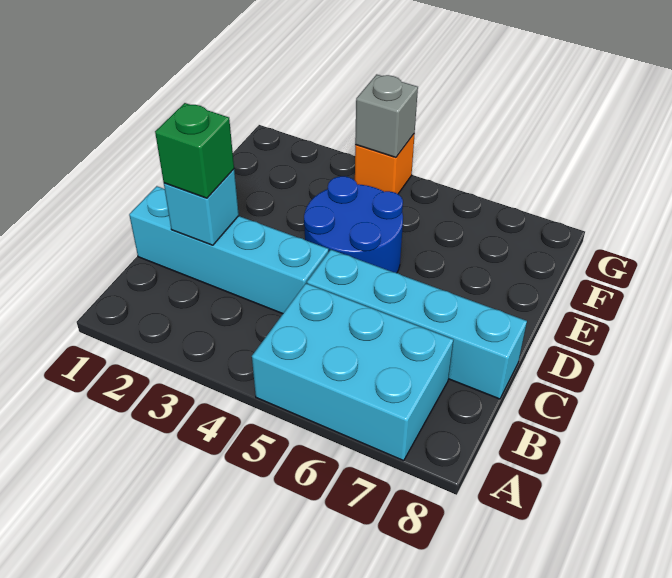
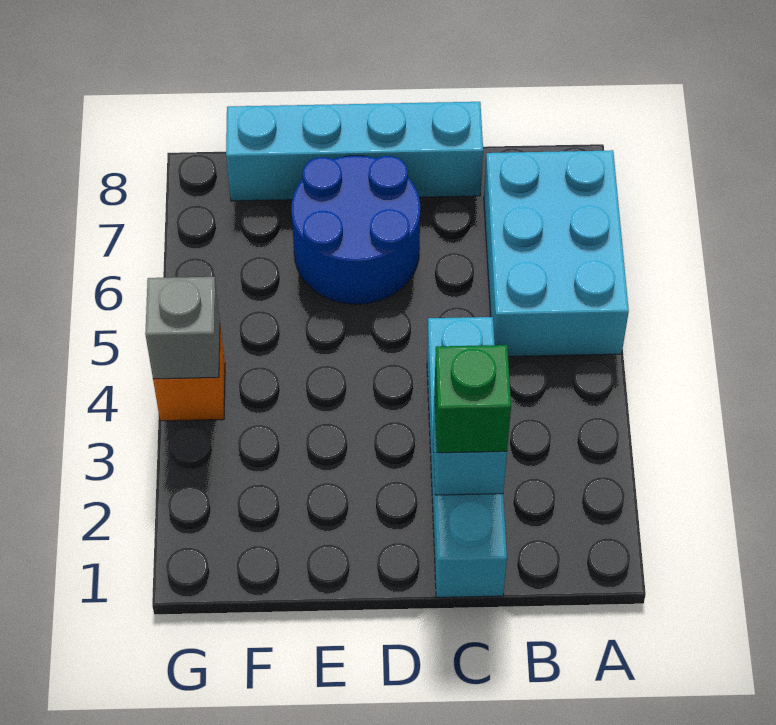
cyan 1x4 brick [307,250,527,399] -> cyan 1x4 brick turned to [226,102,483,201]
blue 2x2 round brick [304,176,403,273] -> blue 2x2 round brick moved to [291,156,420,304]

